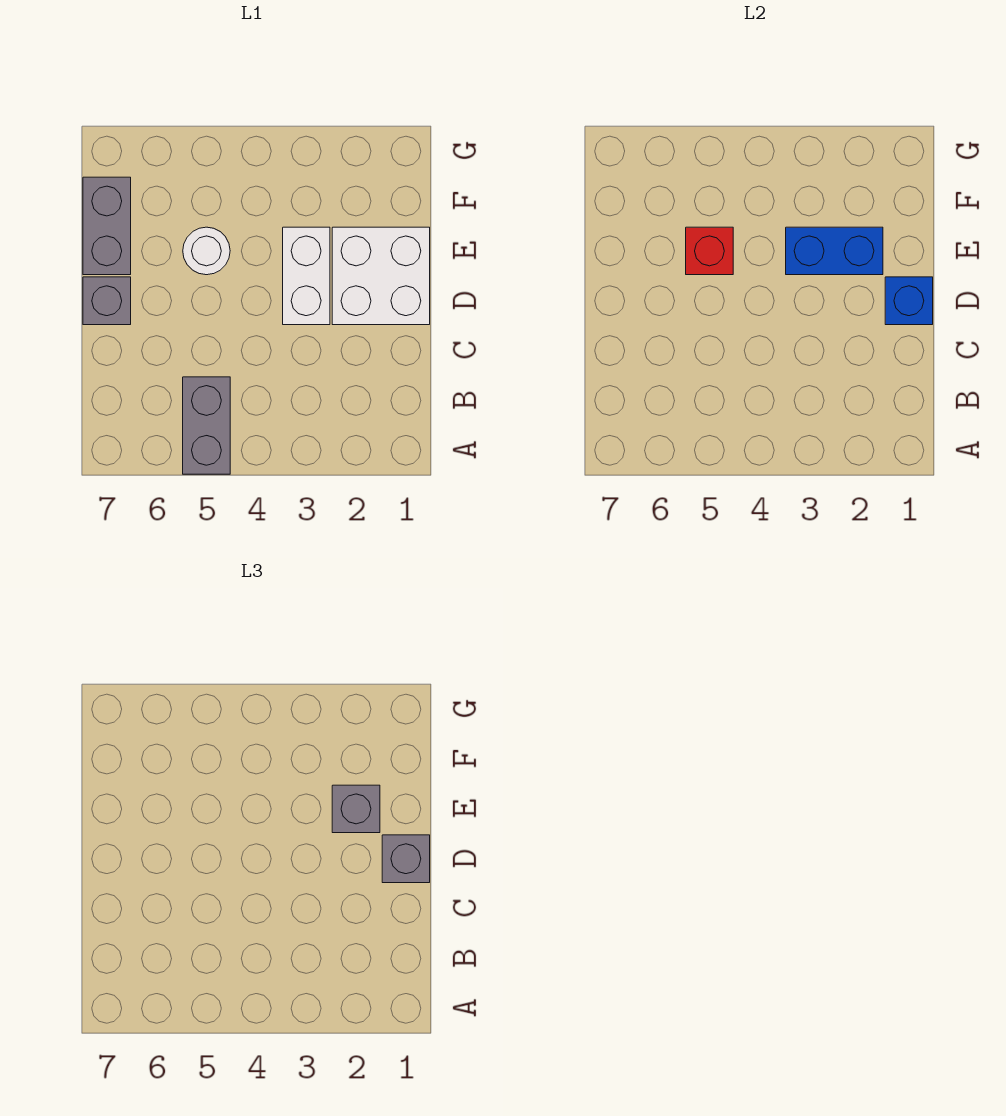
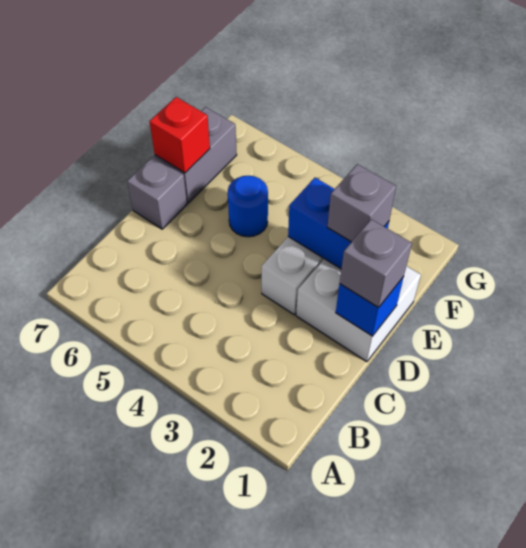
grey 1x2 brick [183,377,230,474] -> none
white 1x1 round brick [183,227,230,275] -> blue 1x1 round brick [228,176,268,237]
red 1x1 brick [686,227,733,275] -> red 1x1 brick moved to [150,97,210,173]

